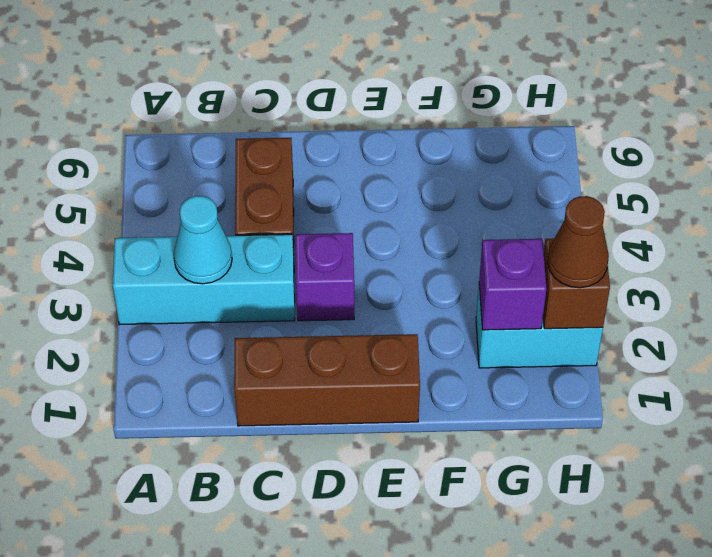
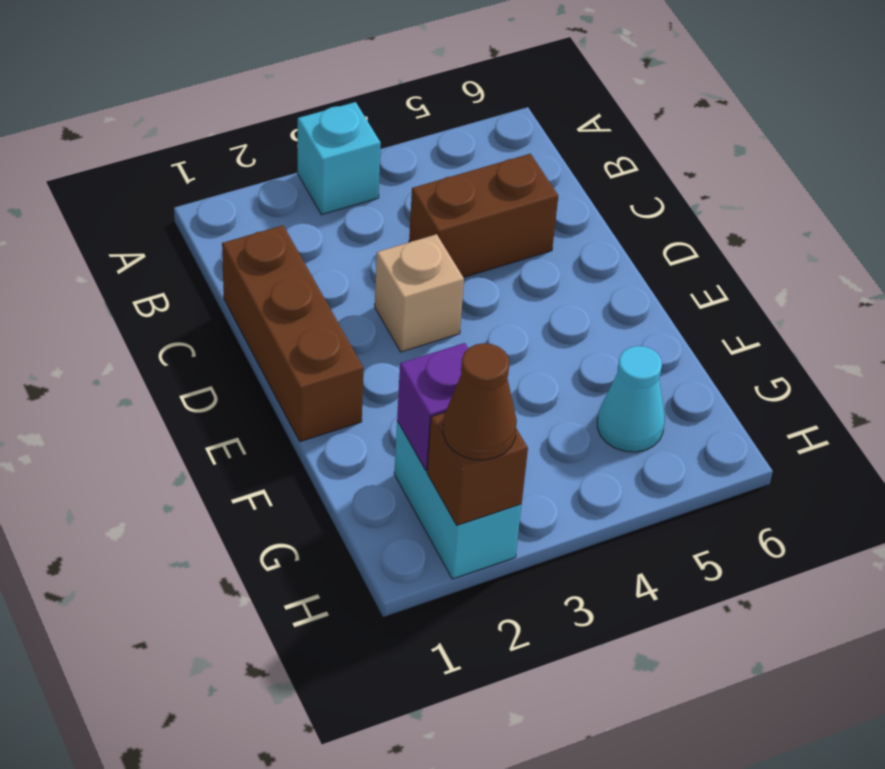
cyan 1x3 brick [113,234,295,325] -> cyan 1x1 brick [298,102,381,215]
cyan 1x1 cone [174,196,232,284] -> cyan 1x1 cone moved to [597,346,665,452]
purple 1x1 brick [296,233,354,321] -> tan 1x1 brick [375,234,464,352]

